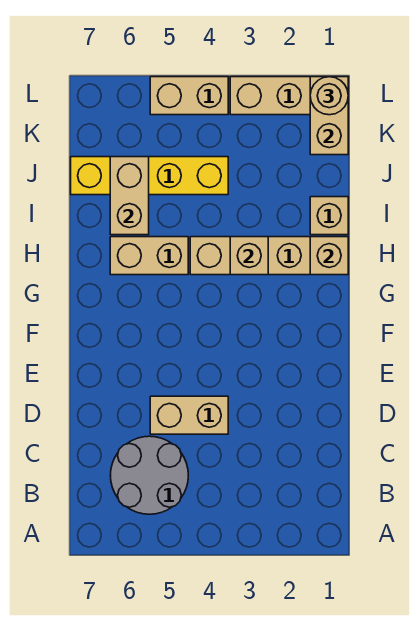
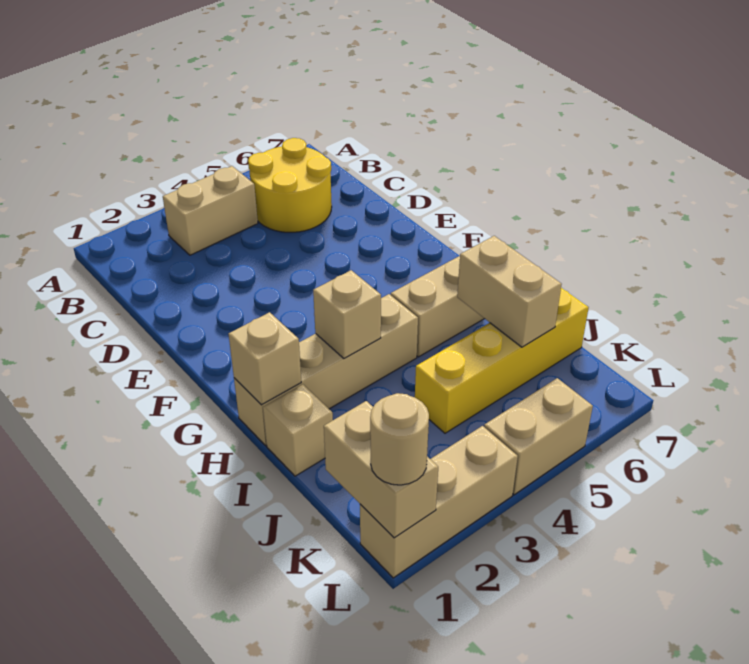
grey 2x2 round brick [110,436,188,514] -> yellow 2x2 round brick [248,138,332,232]
tan 1x2 brick [150,396,228,434] -> tan 1x2 brick moved to [163,166,258,255]

